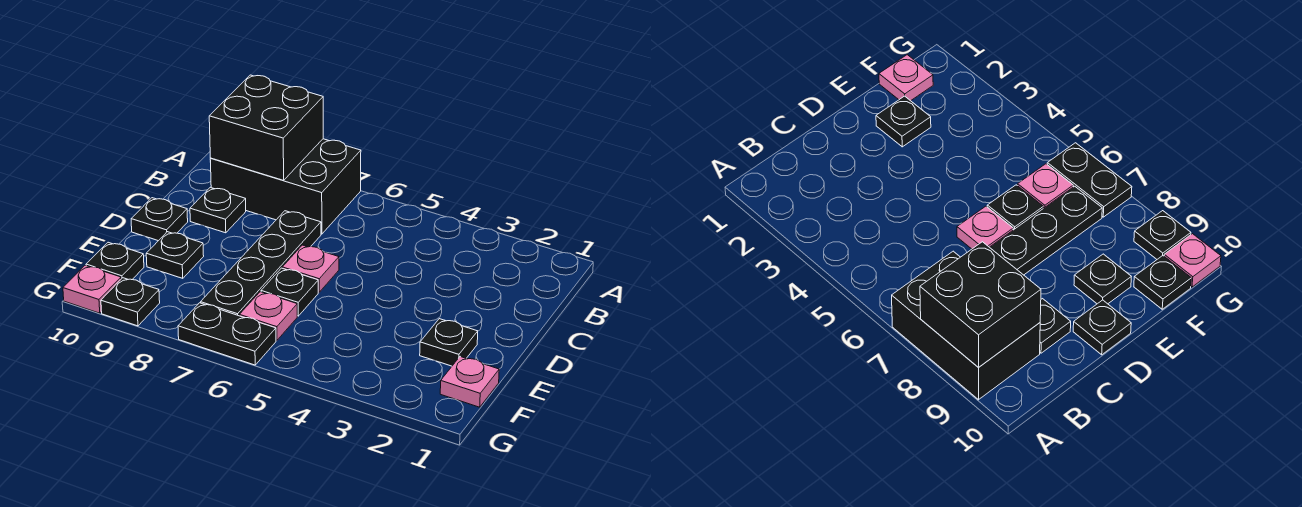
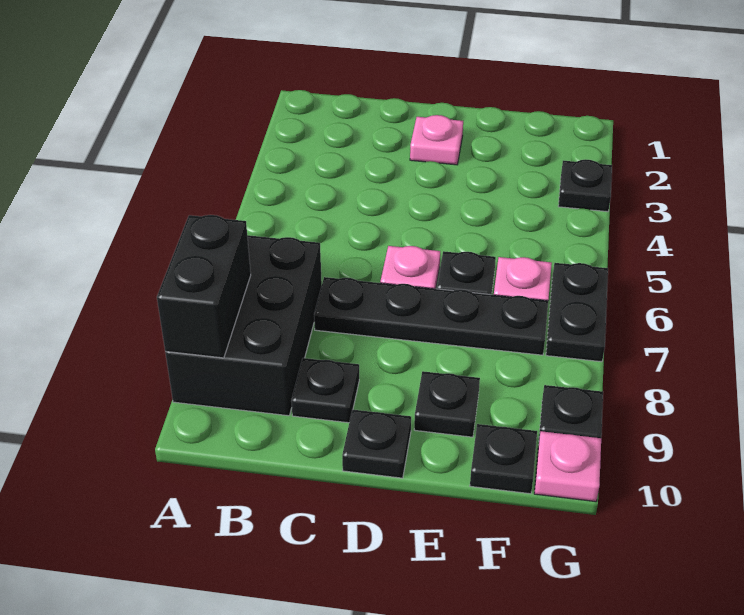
black 2x2 brick [209,75,323,180] -> black 1x2 brick [157,215,251,358]
black 1x1 plate [420,319,478,366] -> black 1x1 plate moved to [558,159,612,212]
pink 1x1 plate [440,357,499,407] -> pink 1x1 plate moved to [410,115,463,165]

